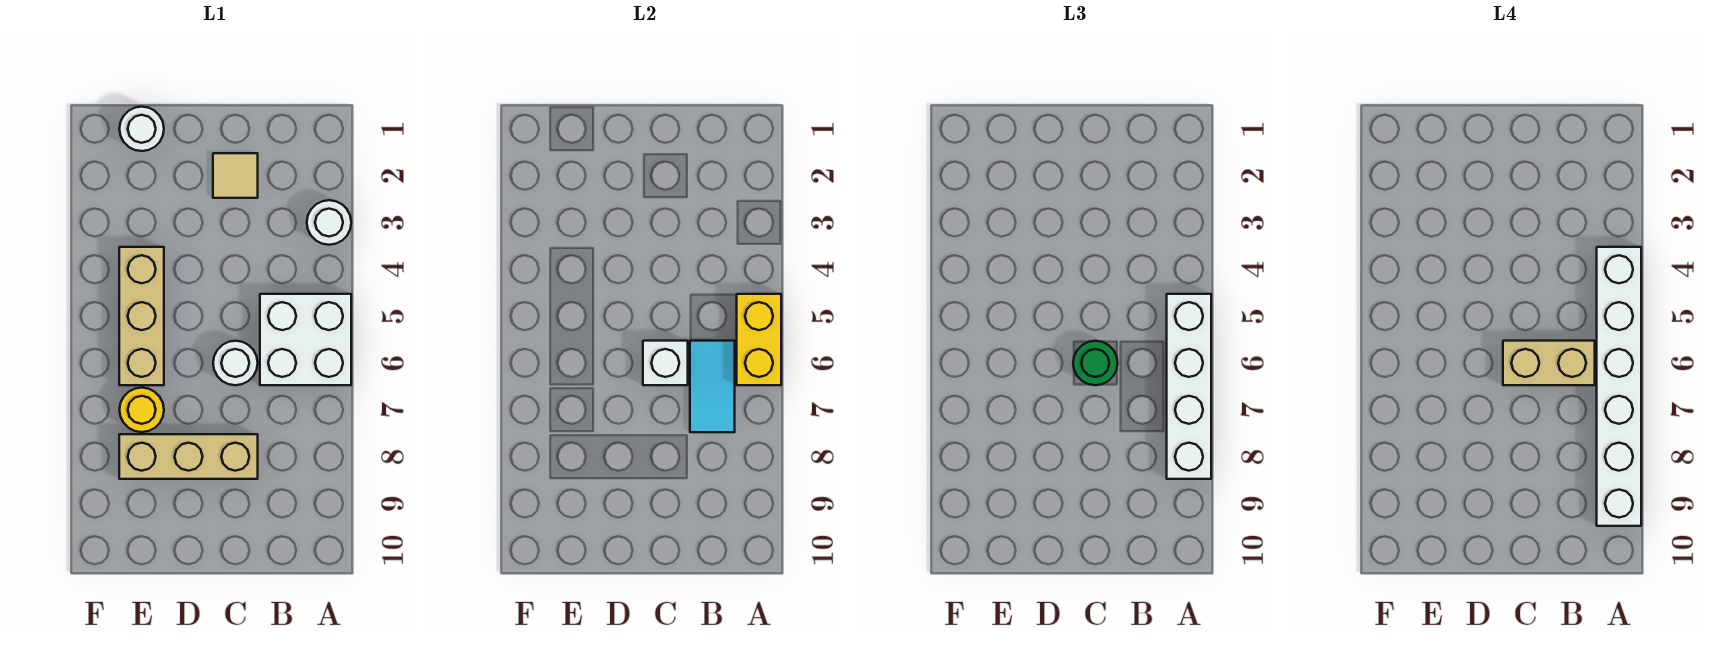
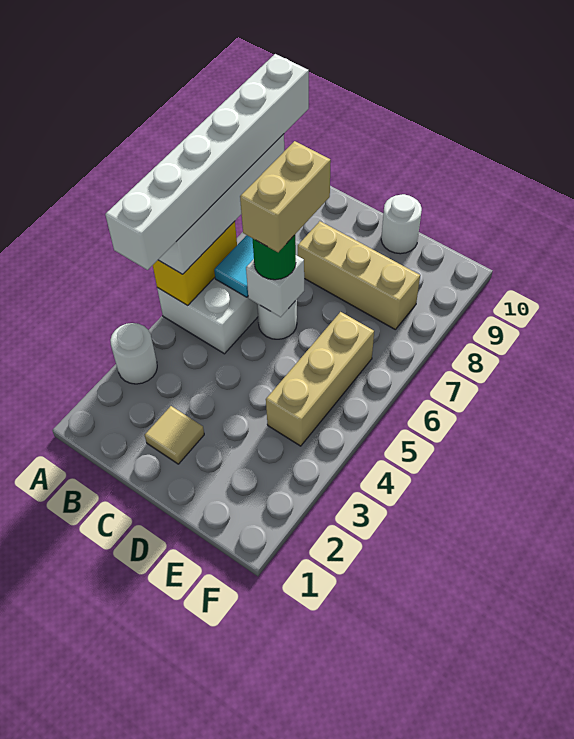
tan 1x2 brick [1503,341,1595,385] -> tan 1x2 brick turned to [240,141,331,252]
white 1x1 round brick [120,107,164,151] -> white 1x1 round brick moved to [381,194,422,254]
yellow 1x1 round brick [120,388,164,432] -> none

